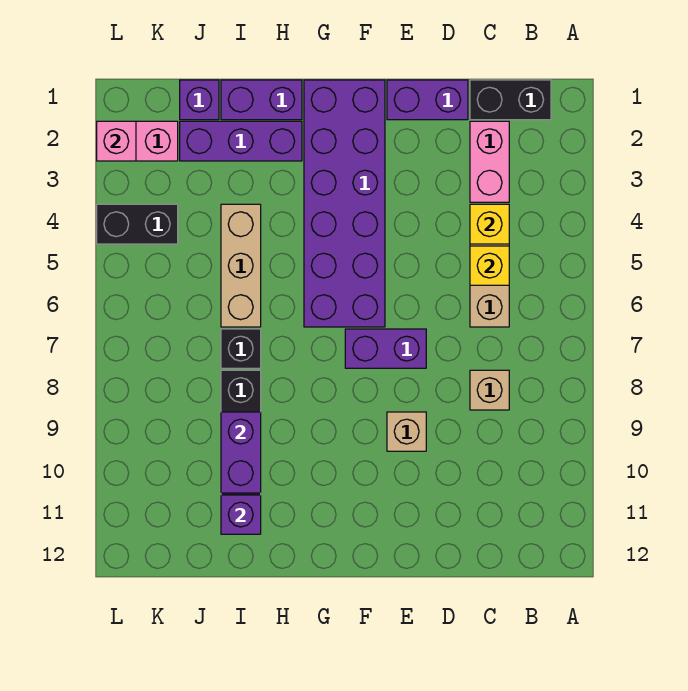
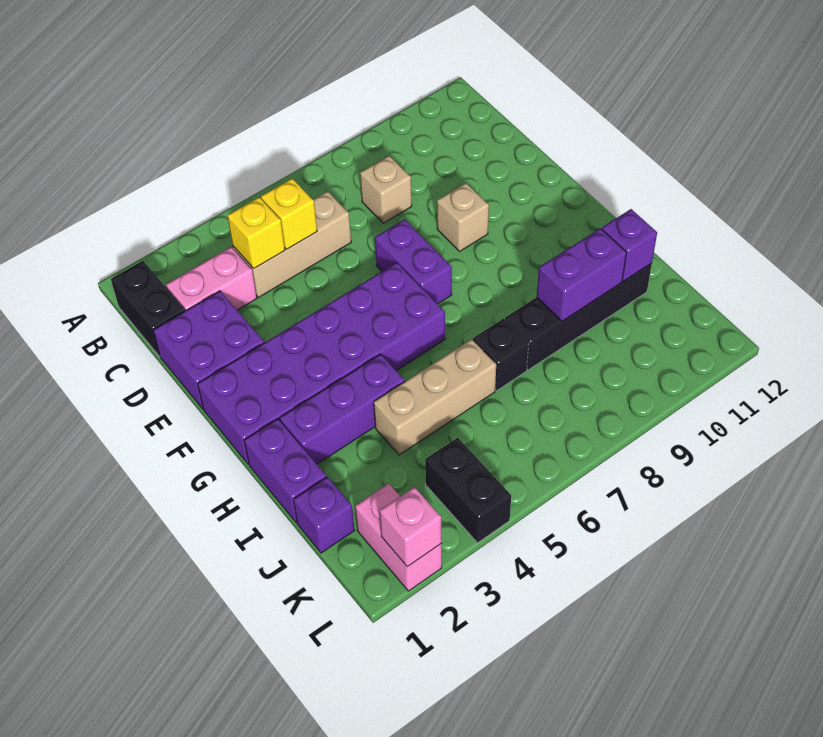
purple 1x2 brick [387,80,468,120] -> purple 2x2 brick [153,291,264,409]
purple 1x3 brick [180,121,302,161] -> purple 1x3 brick turned to [280,354,405,464]

